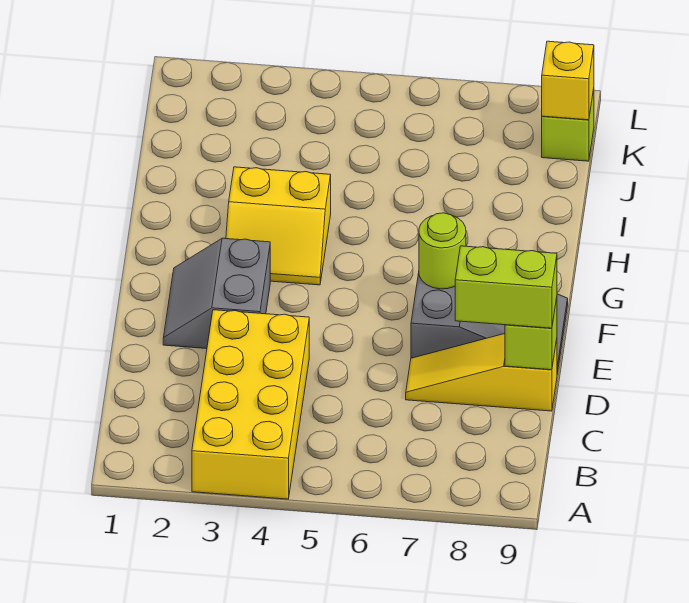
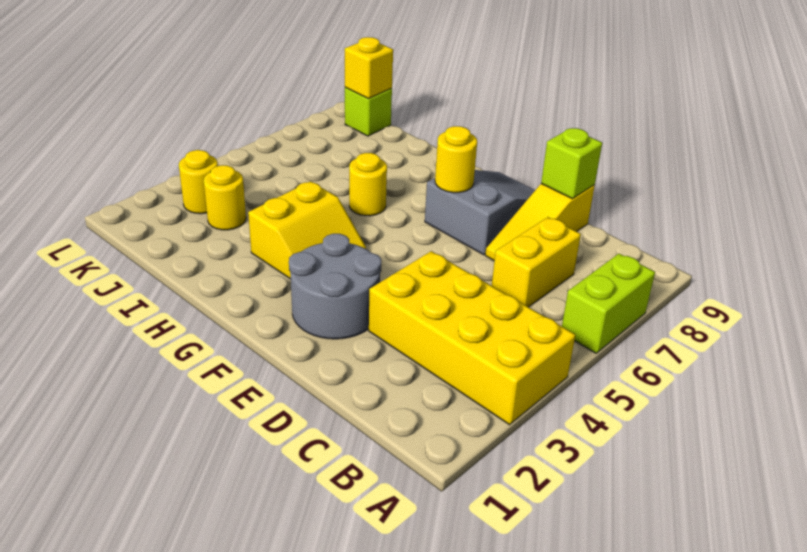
none -> yellow 1x2 brick [492,217,581,307]
lime 1x2 brick [455,246,557,328] -> lime 1x2 brick moved to [562,254,655,353]
grey 2x2 slope [163,238,270,349] -> grey 2x2 round brick [289,234,381,339]
lime 1x1 round brick [419,213,466,289] -> yellow 1x1 round brick [435,126,477,193]
none -> yellow 1x1 round brick [349,153,387,216]
none -> yellow 1x1 round brick [204,165,246,230]
none -> yellow 1x1 round brick [179,150,218,214]

